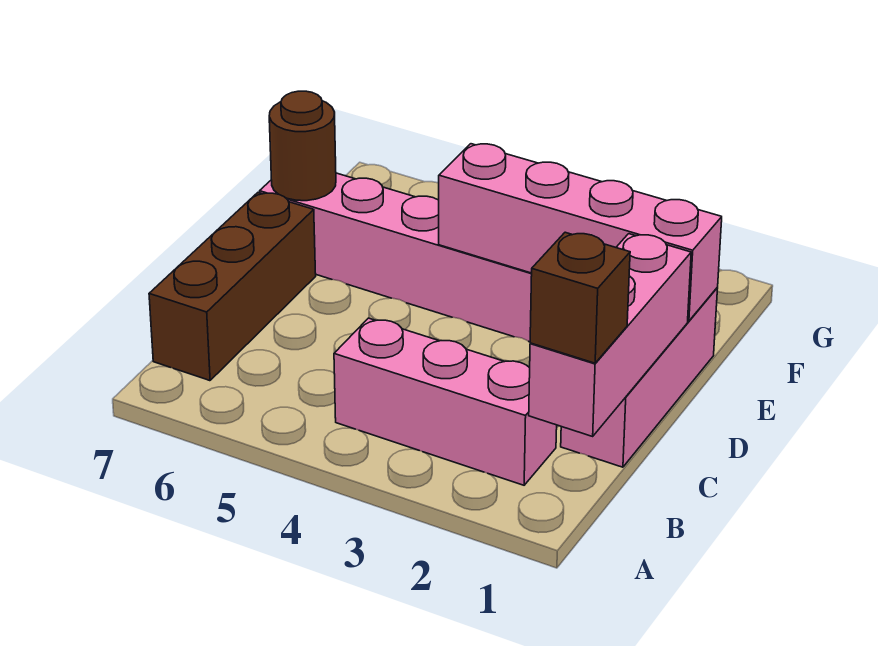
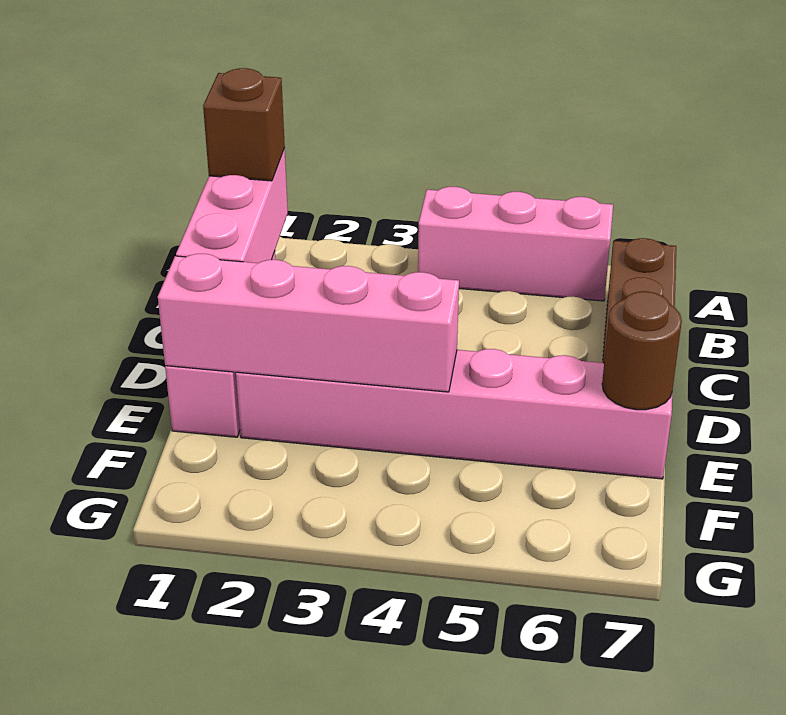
pink 1x3 brick [334,318,557,485] -> pink 1x3 brick moved to [418,187,613,301]

